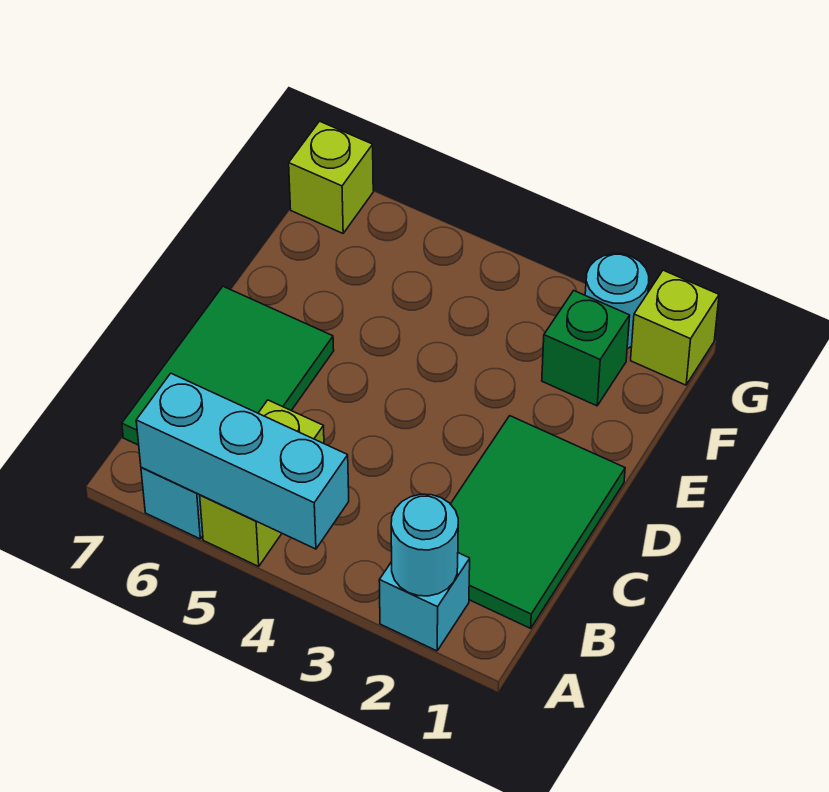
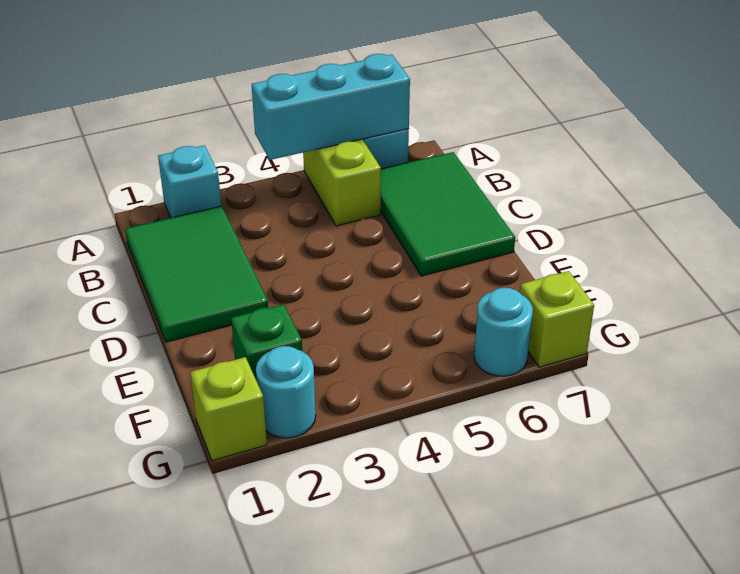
cyan 1x1 round brick [391,494,458,596] -> cyan 1x1 round brick moved to [474,288,533,376]

